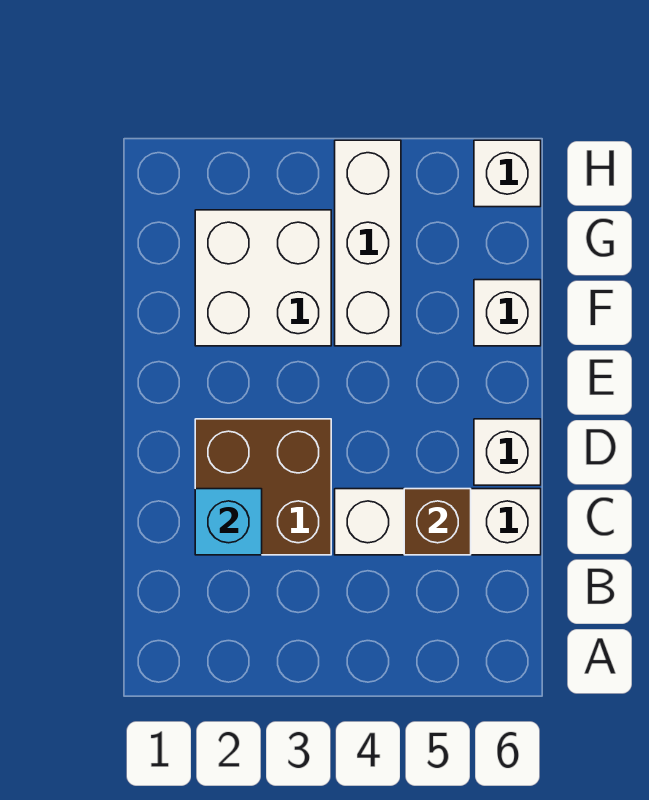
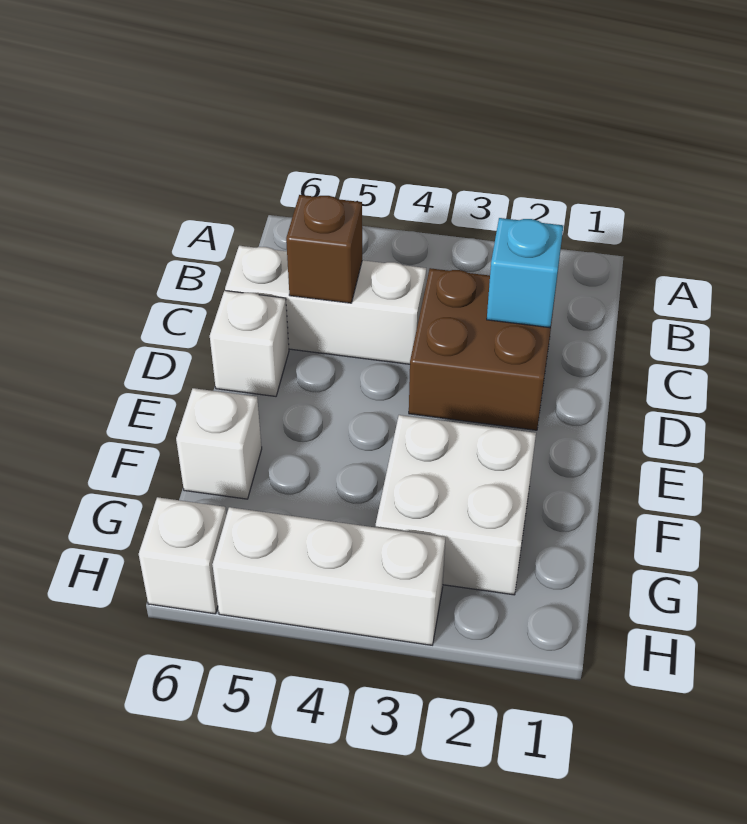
white 1x3 brick [335,140,401,346] -> white 1x3 brick turned to [212,507,445,645]

